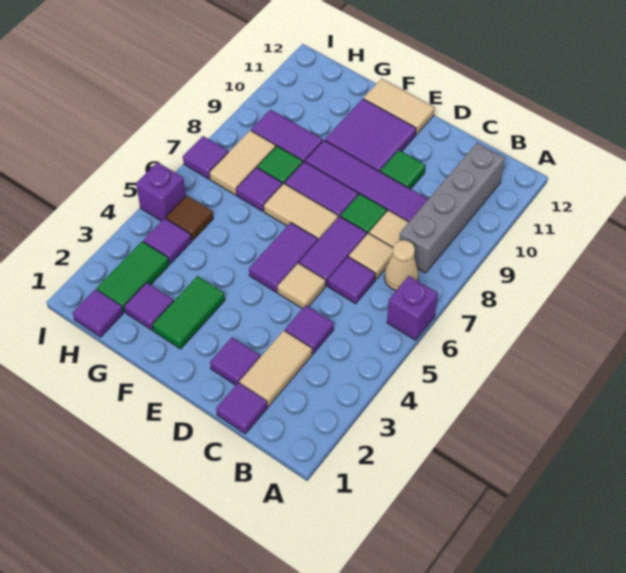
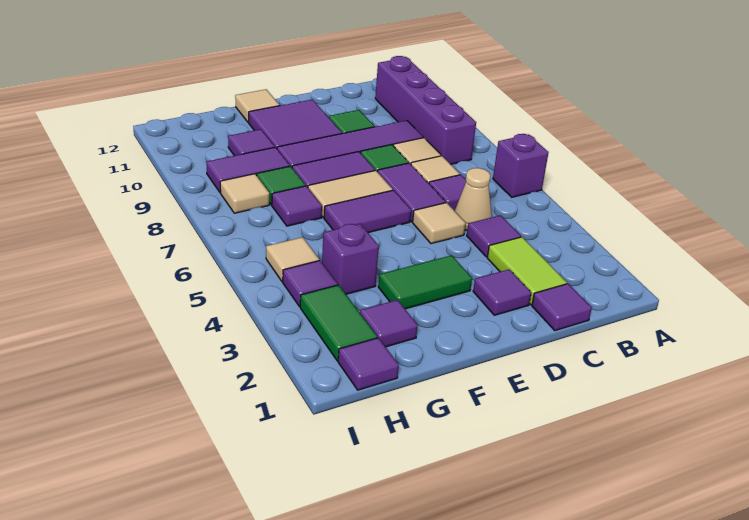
tan 1x1 cone [384,240,419,291] -> tan 1x1 cone moved to [455,168,492,230]
grey 1x4 brick [399,143,505,273] -> purple 1x4 brick [375,56,476,164]
tan 1x2 tile [240,331,312,407] -> lime 1x2 tile [487,237,567,305]
purple 1x2 tile [249,223,318,292] -> purple 1x2 tile turned to [324,190,411,233]
tan 1x2 tile [364,79,435,135] -> tan 1x1 tile [235,89,280,123]
green 1x2 tile [152,276,225,349] -> green 1x2 tile turned to [378,255,472,309]
brown 1x1 tile [166,196,213,240] -> tan 1x1 tile [266,237,319,282]
tan 1x2 tile [209,130,276,195] -> tan 1x1 tile [220,174,269,213]
purple 1x1 brick [136,162,186,221] -> purple 1x1 brick moved to [322,224,379,294]
purple 1x1 tile [183,136,228,179] -> purple 1x1 tile moved to [228,129,275,156]

